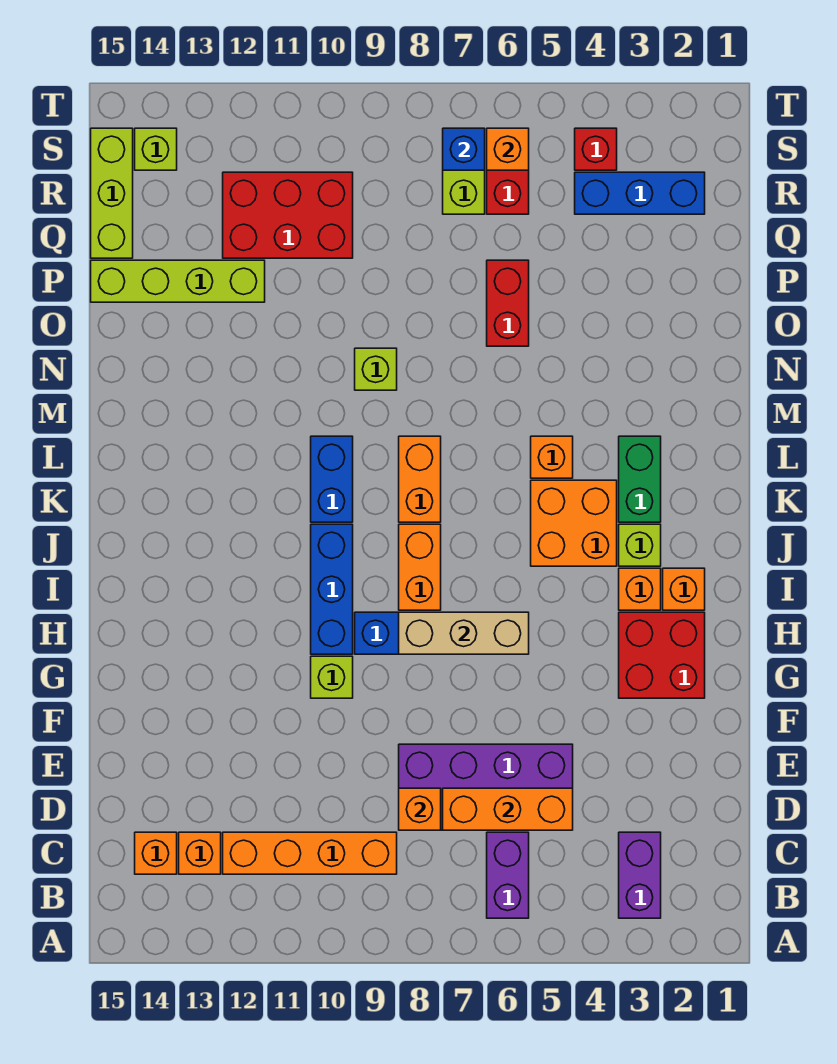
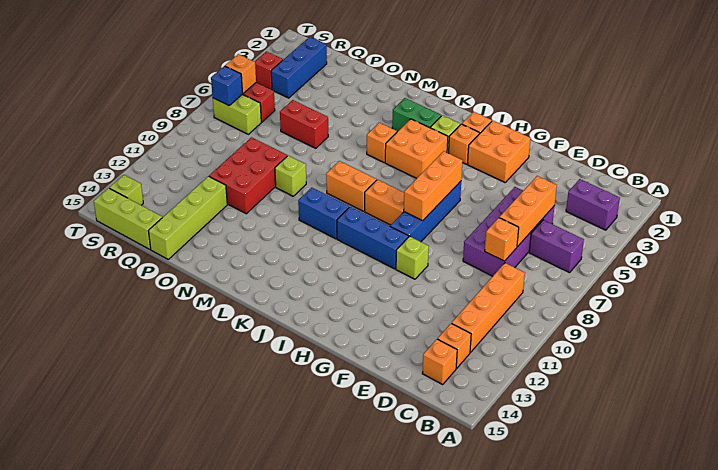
red 2x2 brick [619,612,705,698] -> orange 2x2 brick [467,121,531,182]
tan 1x3 brick [399,612,529,654] -> orange 1x3 brick [404,151,463,221]
red 2x3 brick [223,172,353,258] -> red 2x3 brick moved to [209,137,287,214]

